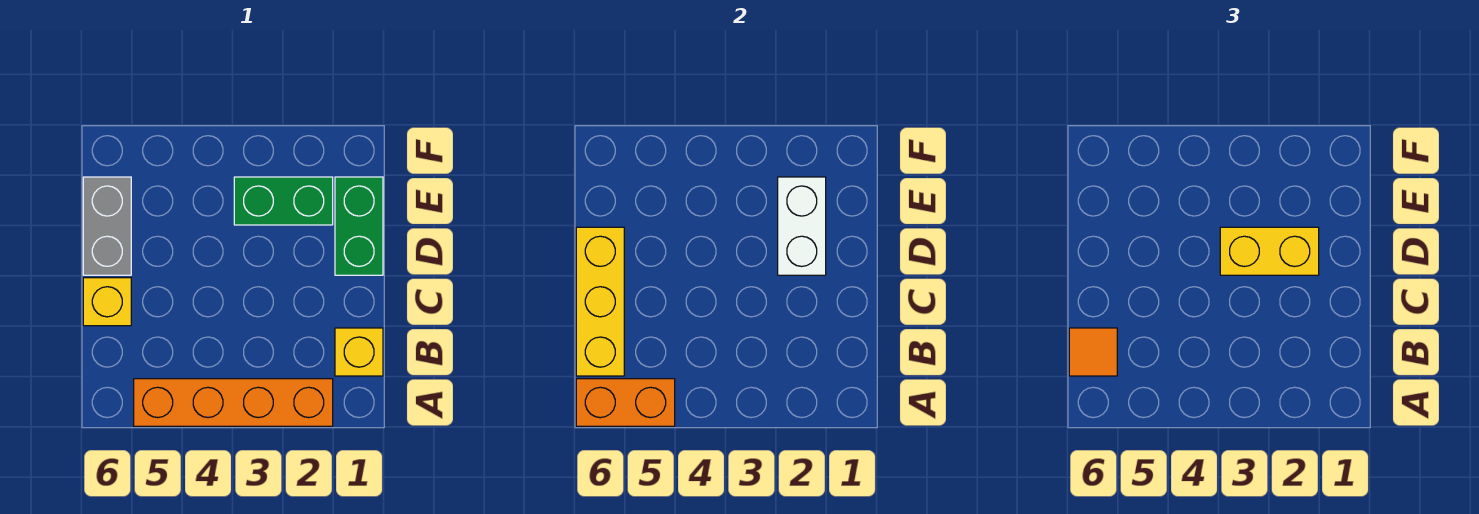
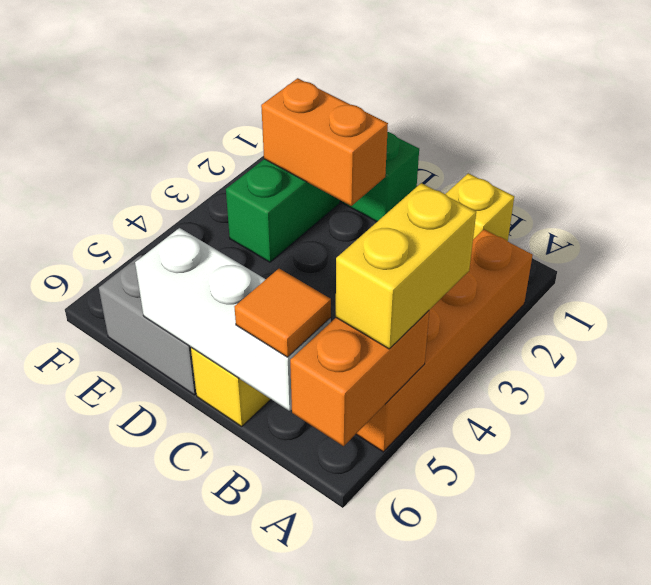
yellow 1x3 brick [576,227,624,376] -> white 1x3 brick [135,228,331,411]
white 1x2 brick [778,177,826,275] -> orange 1x2 brick [261,78,388,206]
yellow 1x2 brick [1220,227,1319,275] -> yellow 1x2 brick moved to [336,183,476,349]

